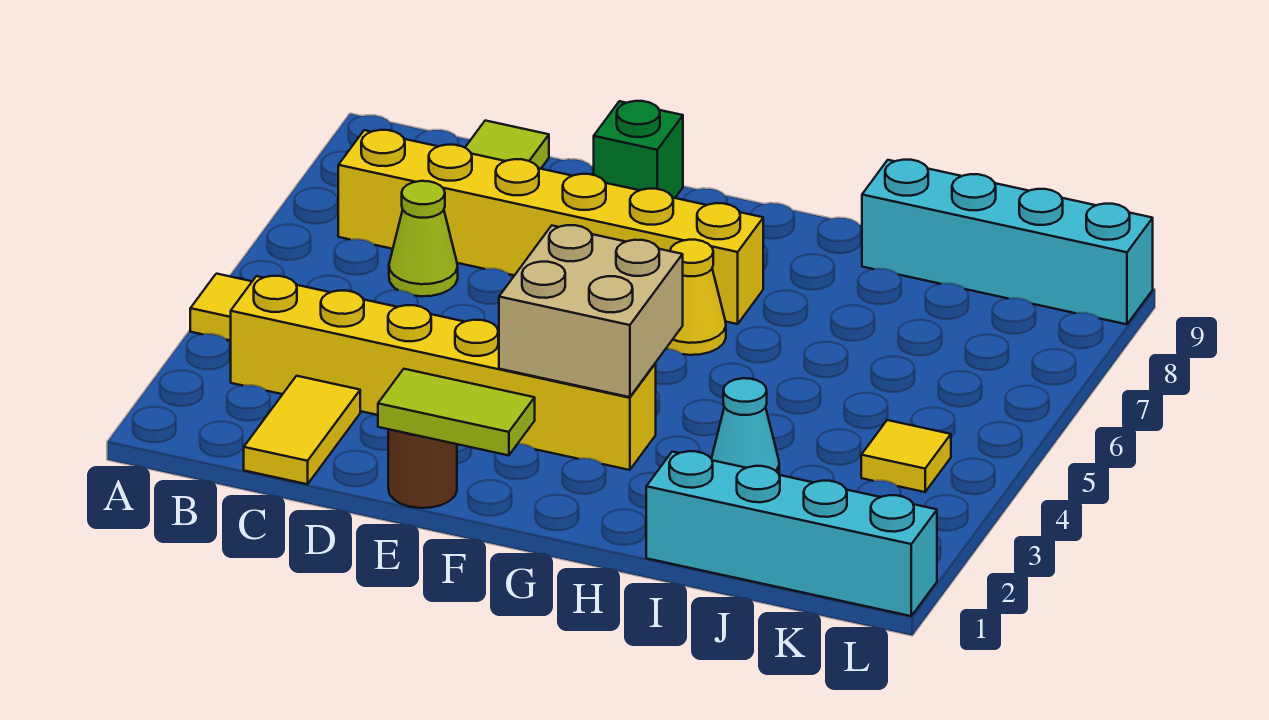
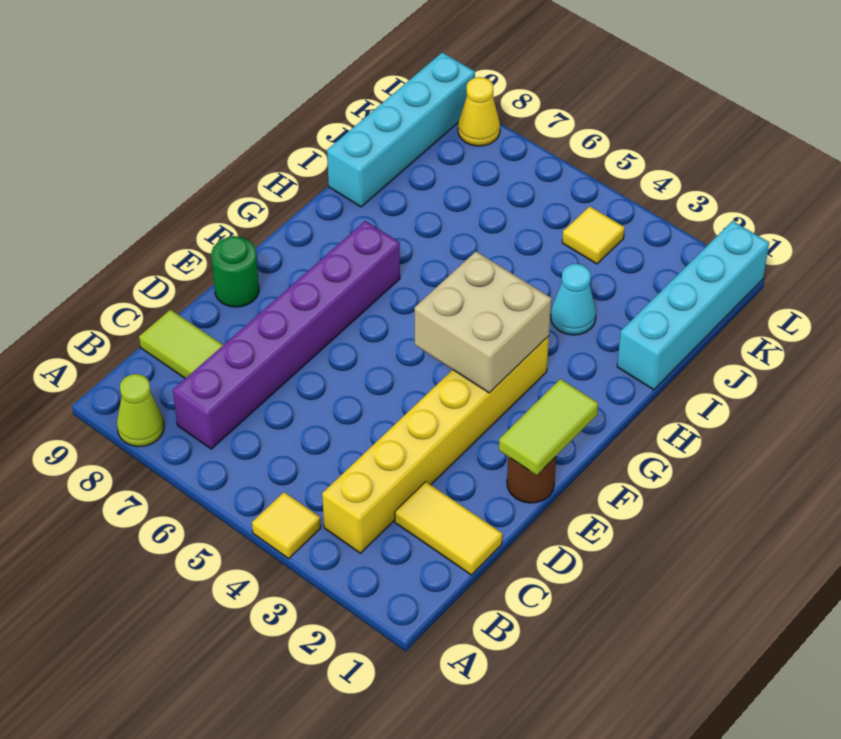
yellow 1x6 brick [338,130,763,324] -> purple 1x6 brick [173,221,400,449]
lime 1x1 cone [389,181,458,296] -> lime 1x1 cone moved to [117,374,164,447]
green 1x1 brick [594,101,683,198] -> green 1x1 round brick [211,236,259,307]
yellow 1x1 cone [666,240,726,355] -> yellow 1x1 cone moved to [458,77,500,146]

